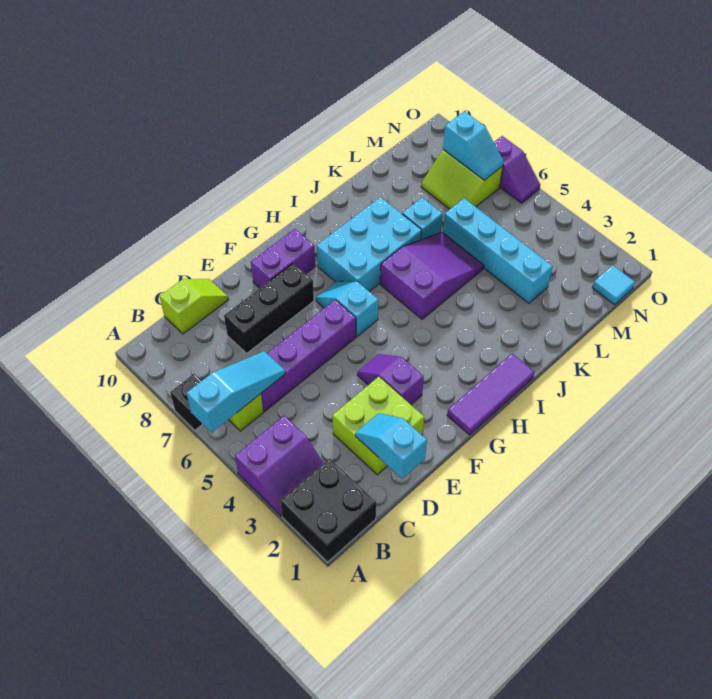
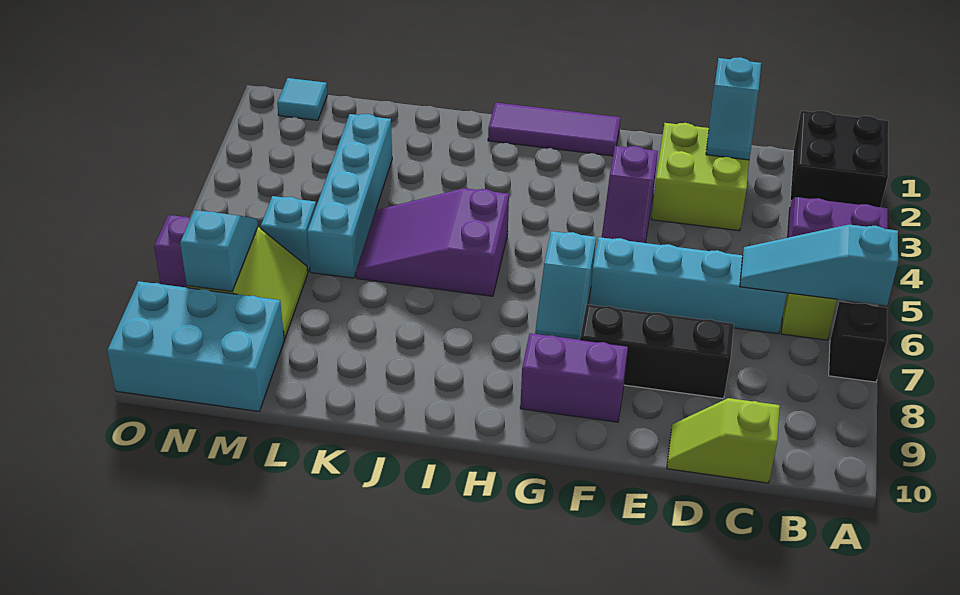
purple 1x4 brick [261,300,356,411] -> cyan 1x4 brick [590,237,787,334]
cyan 2x3 brick [317,197,422,292] -> cyan 2x3 brick moved to [107,281,284,411]
cyan 1x1 brick [402,198,443,240] -> cyan 1x1 brick moved to [261,196,316,271]

